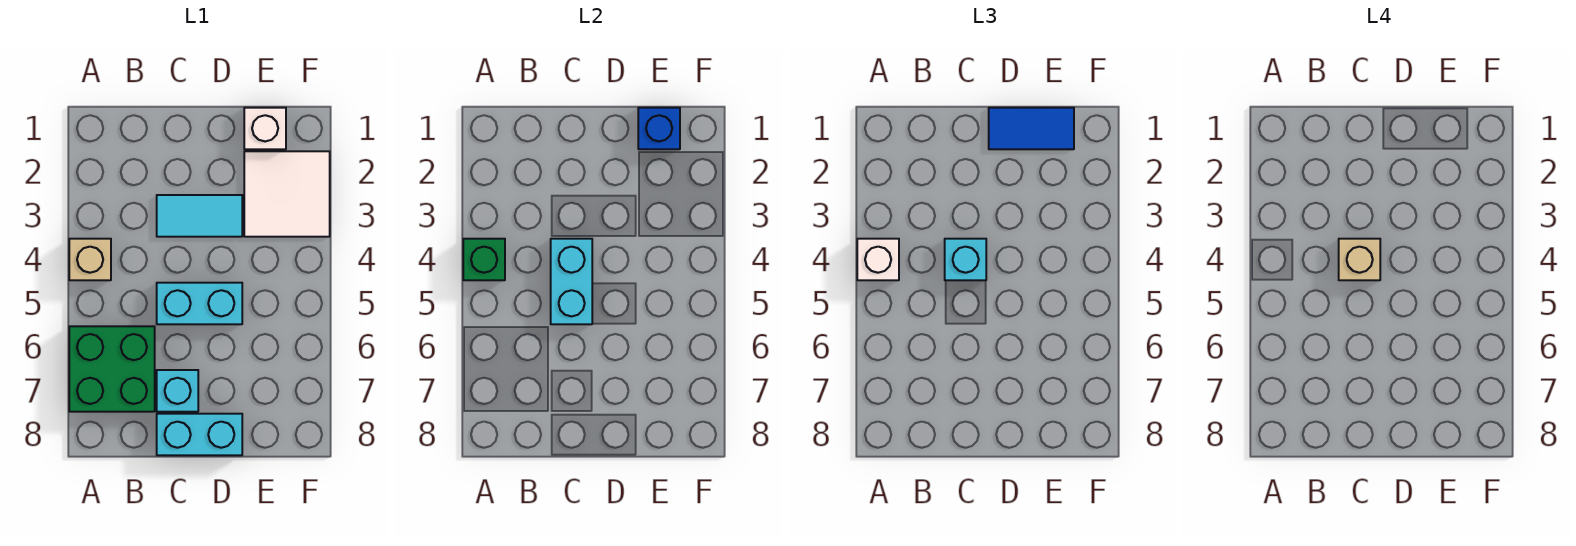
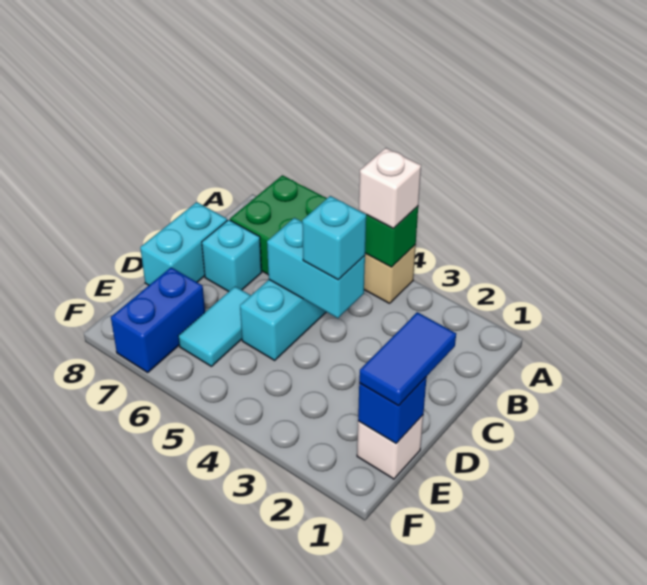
cyan 1x2 tile [157,195,242,237] -> cyan 1x2 tile moved to [178,286,251,366]
tan 1x1 brick [1339,239,1380,280] -> none
white 2x2 tile [244,151,330,237] -> none
none -> blue 1x2 brick [111,267,205,372]

